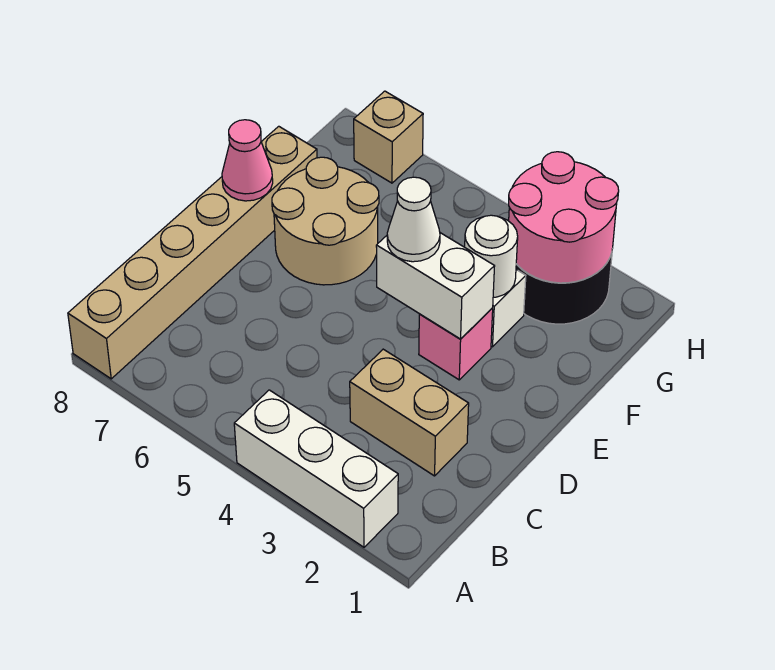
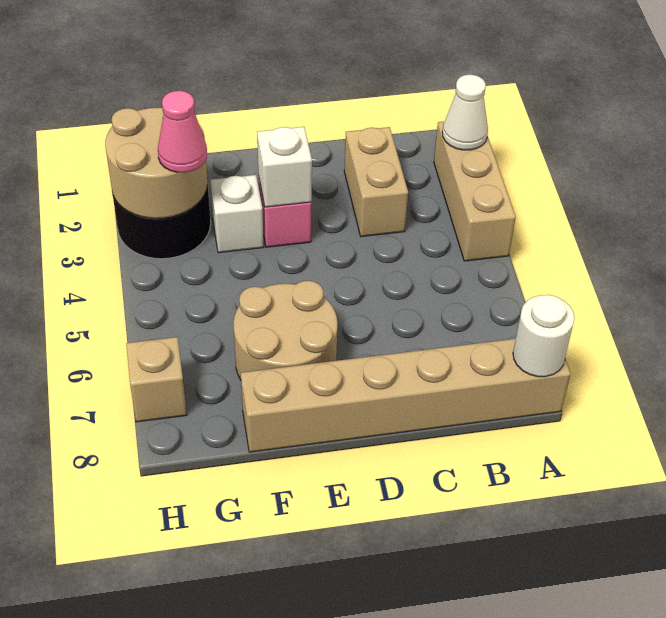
white 1x3 brick [234,390,398,547] -> tan 1x3 brick [434,122,516,261]
white 1x2 brick [376,233,495,339] -> white 1x1 brick [257,127,312,207]
white 1x1 cone [387,177,440,262] -> white 1x1 cone moved to [442,74,488,150]
pink 1x1 cone [222,120,273,201] -> pink 1x1 cone moved to [158,91,207,172]
white 1x1 round brick [465,215,518,297] -> white 1x1 round brick moved to [513,295,575,377]
pink 2x2 round brick [509,152,619,283] -> tan 2x2 round brick [105,108,208,219]

